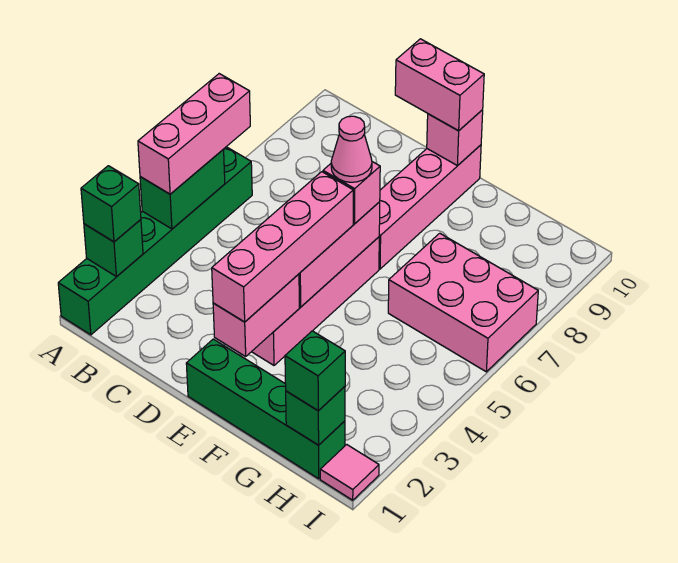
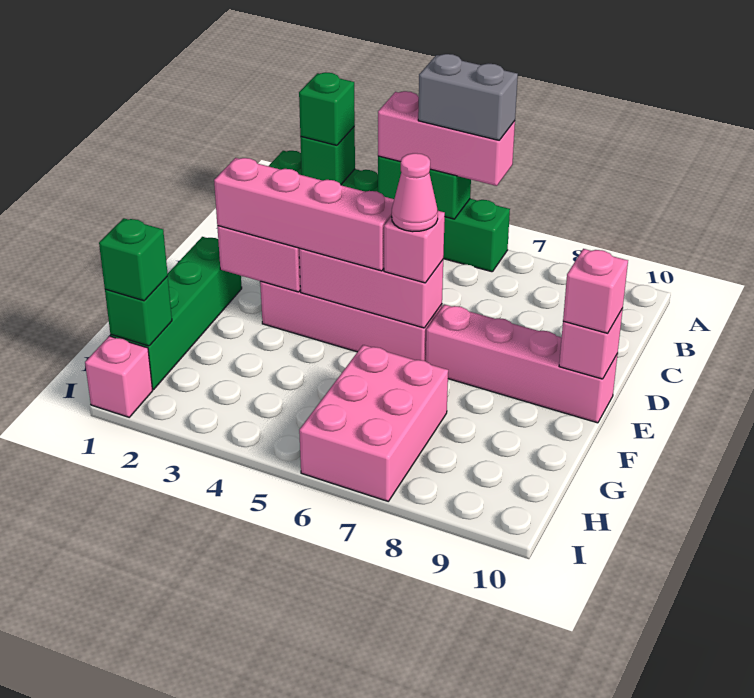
none -> grey 1x2 brick [418,54,518,140]
pink 1x2 brick [395,39,484,131] -> pink 1x1 brick [563,249,628,333]
pink 1x1 tile [320,445,379,500] -> pink 1x1 brick [85,336,153,417]

